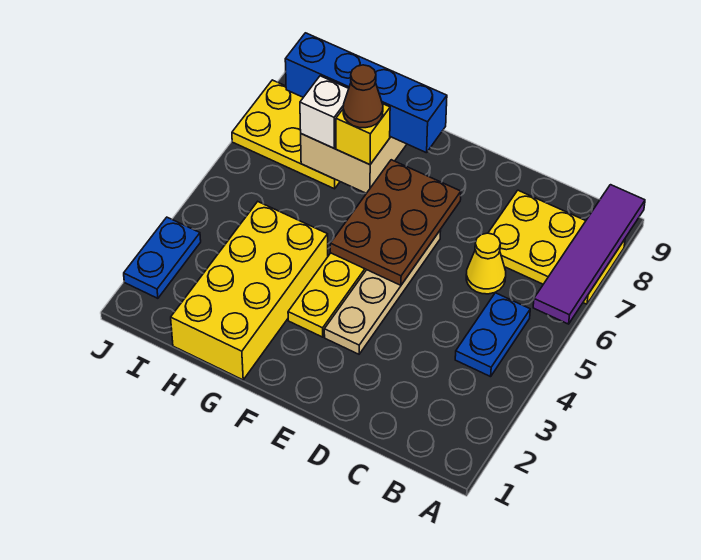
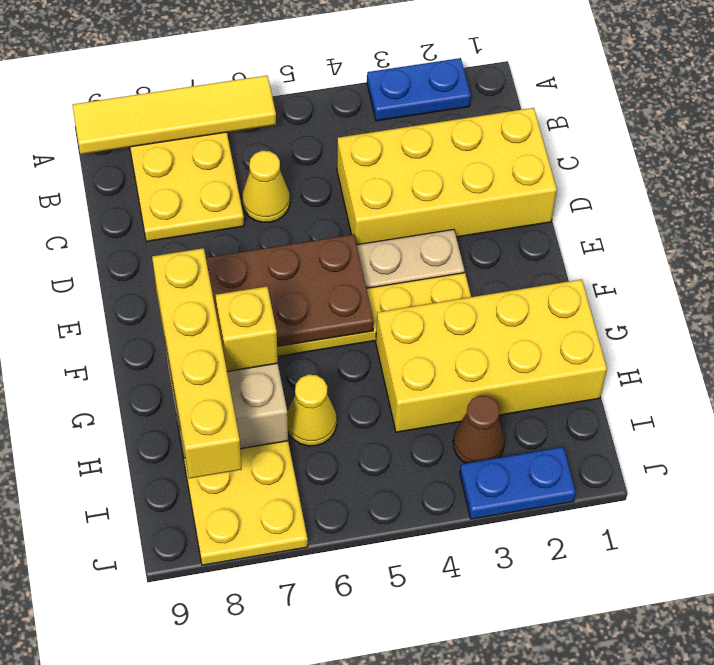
purple 1x4 tile [533,185,645,324] -> yellow 1x4 tile [72,75,276,154]
blue 1x2 plate [455,293,530,377] -> blue 1x2 plate moved to [367,58,471,121]
none -> yellow 2x4 brick [337,108,557,245]
blue 1x4 brick [285,33,447,153] -> yellow 1x4 brick [152,248,242,478]
brown 1x1 cone [343,65,383,128] -> brown 1x1 cone moved to [453,396,505,463]
none -> yellow 1x1 cone [287,375,337,446]
white 1x1 brick [300,76,349,148] -> none

